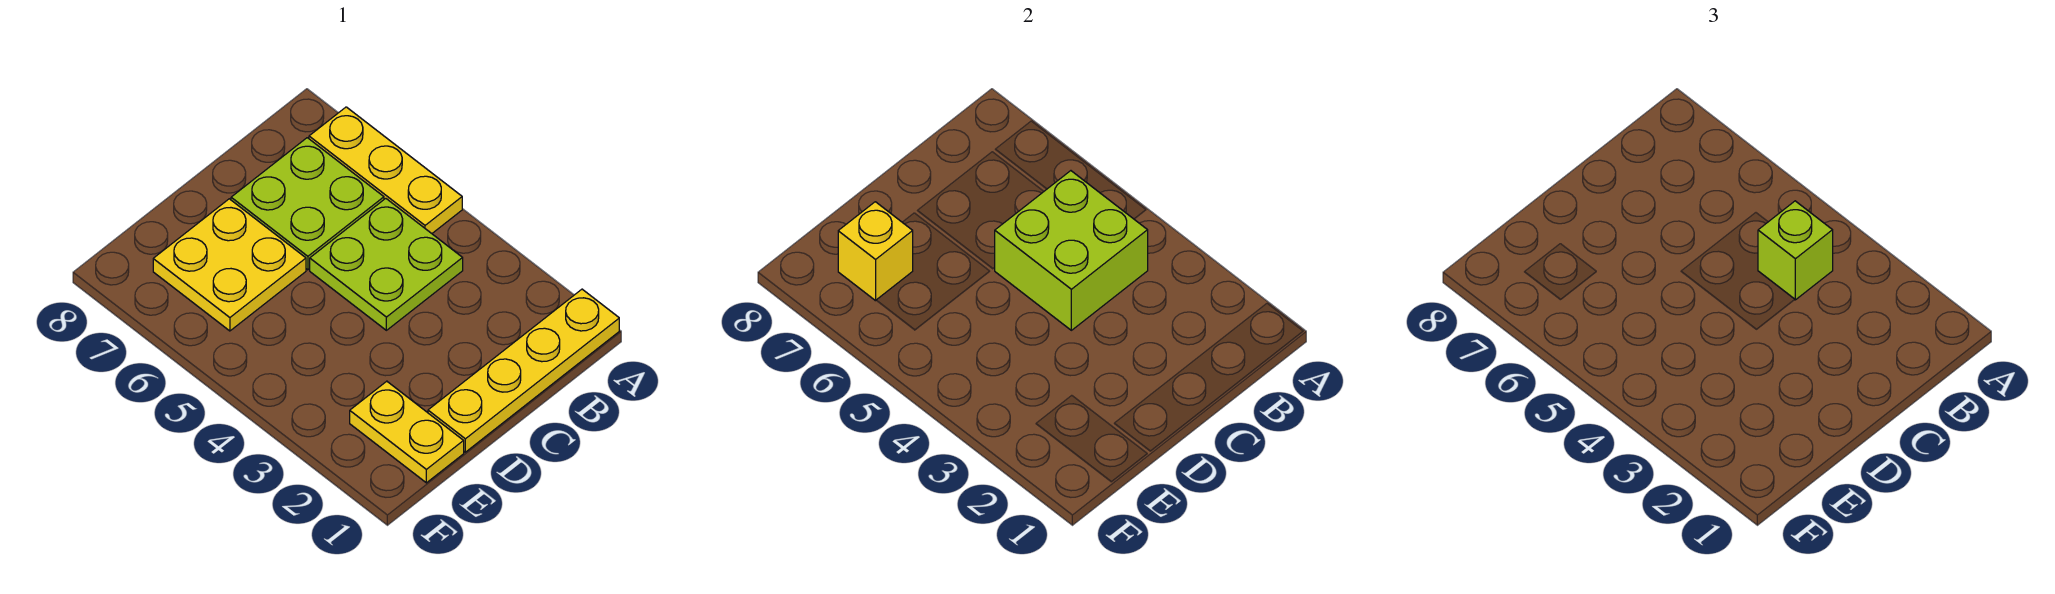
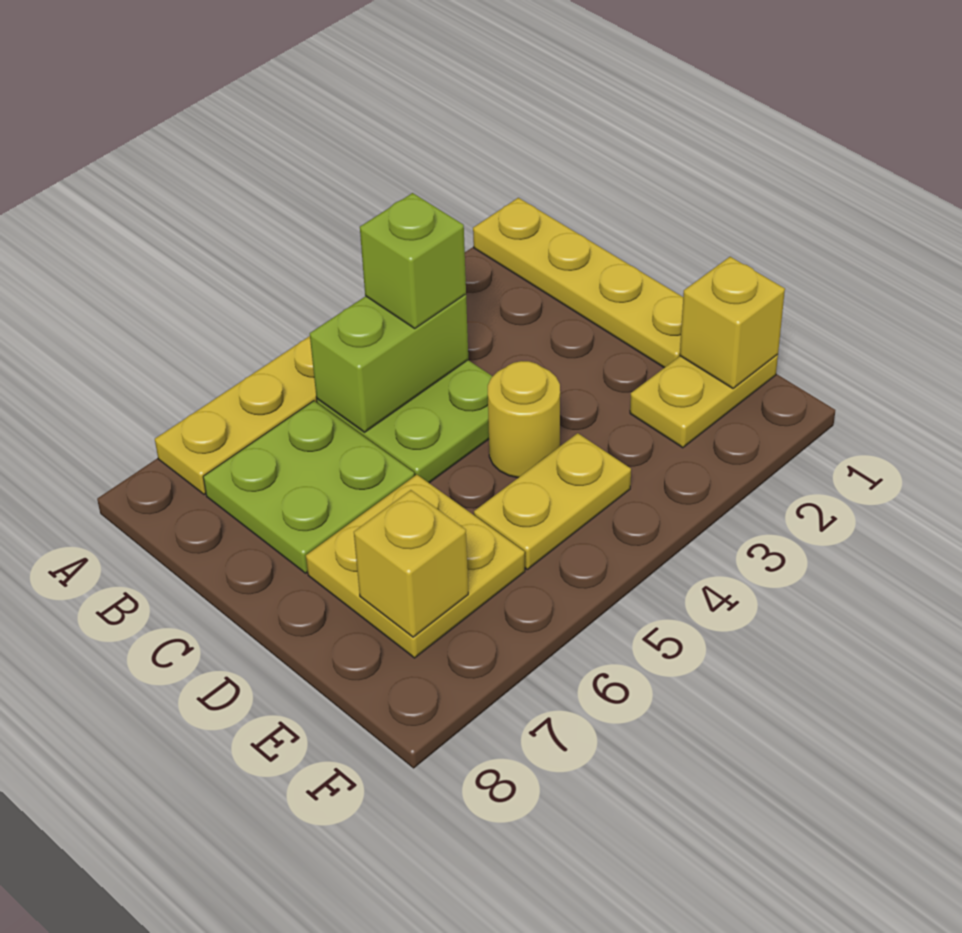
lime 2x2 brick [994,171,1148,330] -> lime 1x2 brick [310,294,468,432]
none -> yellow 1x1 round brick [488,361,560,478]
none -> yellow 1x1 brick [680,257,785,389]
none -> yellow 1x2 plate [474,433,631,570]

